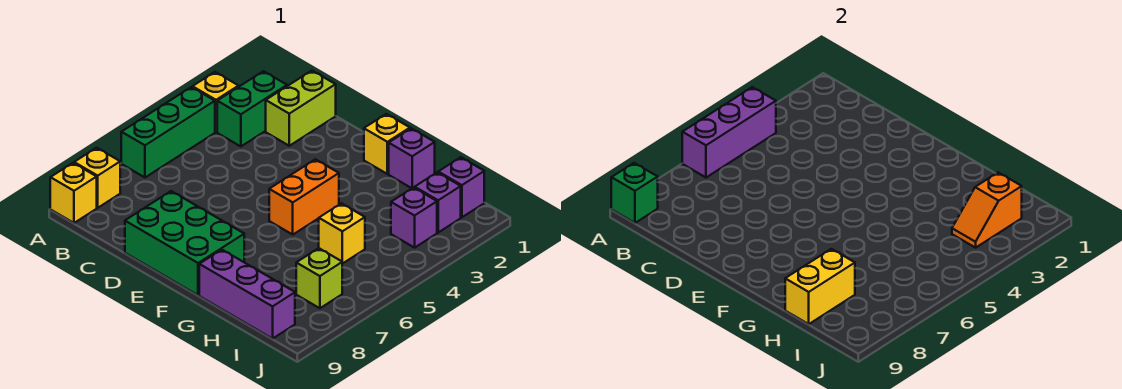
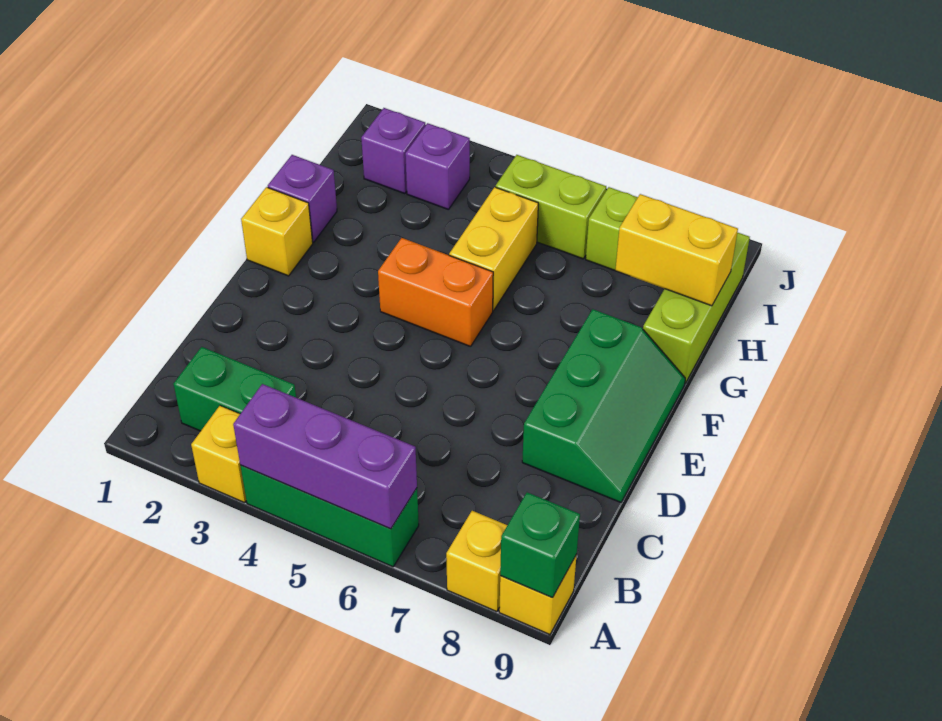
lime 1x2 brick [266,71,336,146] -> lime 1x2 brick moved to [496,155,606,259]
green 2x3 brick [125,191,244,295] -> green 2x3 slope [522,309,685,502]
purple 1x3 brick [199,250,295,339] -> lime 1x3 brick [643,232,750,383]
yellow 1x1 brick [319,203,365,264] -> yellow 1x2 brick [449,187,538,311]
purple 1x1 brick [438,157,484,217] -> none
orange 1x2 slope [952,172,1022,248] -> none

